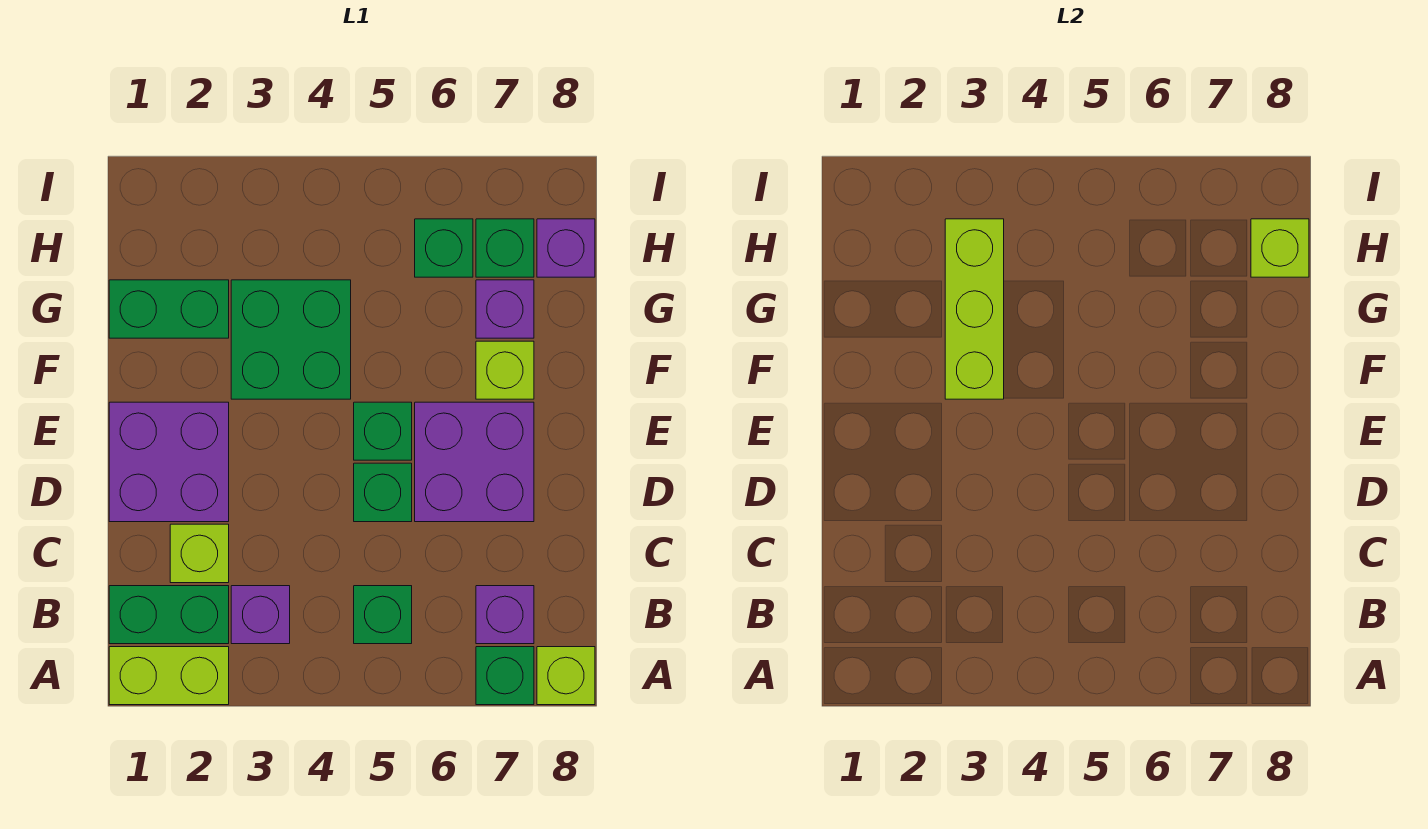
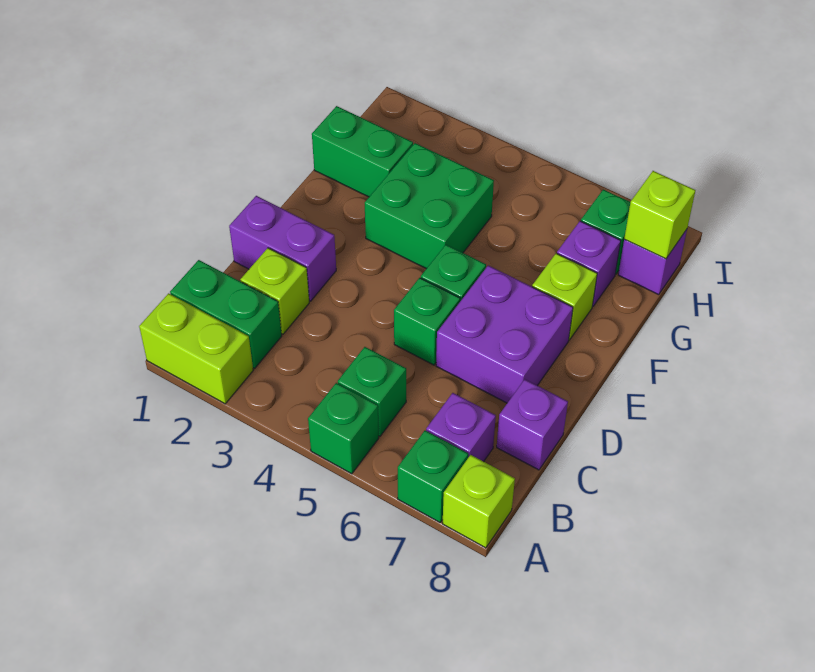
purple 1x1 brick [231,586,290,644] -> purple 1x1 brick moved to [497,379,568,470]
purple 2x2 brick [109,402,229,522] -> purple 1x2 brick [229,196,336,301]
lime 1x3 brick [945,219,1004,399] -> none
green 1x1 brick [415,219,473,277] -> green 1x1 brick moved to [308,383,379,474]

